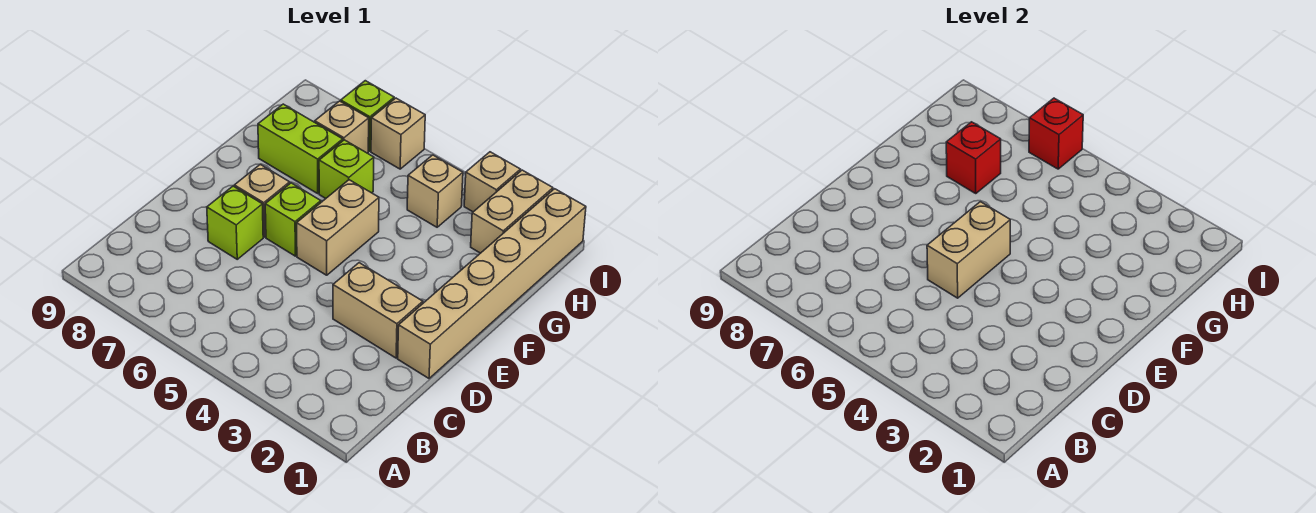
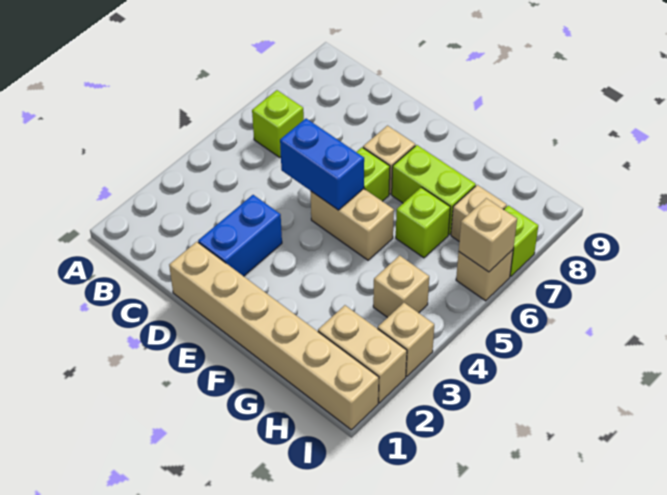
tan 1x2 brick [333,263,423,358] -> blue 1x2 brick [198,195,282,276]
tan 1x2 brick [927,202,1010,298] -> blue 1x2 brick [280,119,364,210]
lime 1x1 brick [207,186,263,259] -> lime 1x1 brick moved to [252,90,304,158]
lime 1x2 brick [258,104,343,193] -> lime 1x2 brick turned to [392,145,476,234]
red 1x1 brick [946,122,1001,193] -> none
red 1x1 brick [1029,98,1083,169] -> tan 1x1 brick [459,198,517,272]

